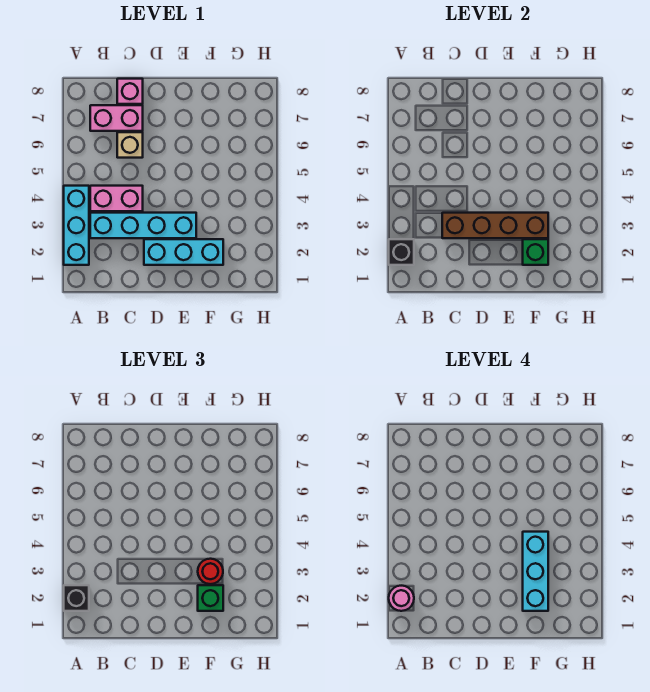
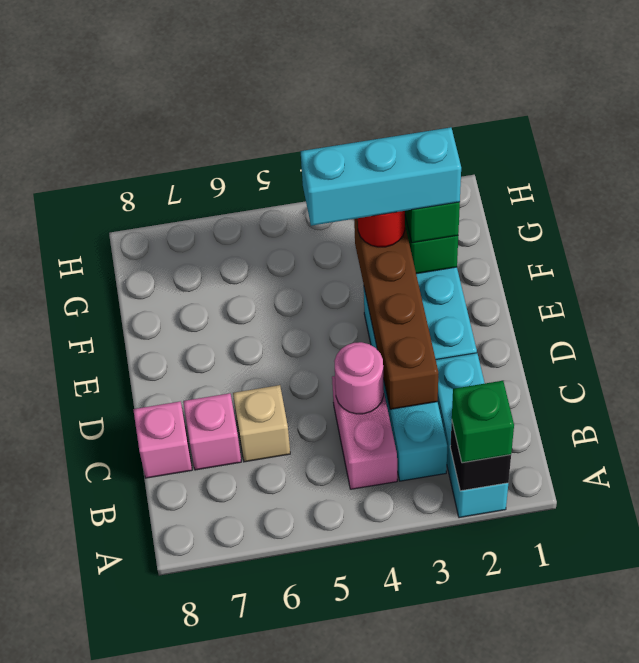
cyan 1x3 brick [64,186,89,265] -> cyan 1x3 brick turned to [436,353,508,518]
black 1x1 brick [64,585,89,611] -> green 1x1 brick [452,381,514,463]
pink 1x1 round brick [389,586,414,611] -> pink 1x1 round brick moved to [334,342,384,414]
pink 1x2 brick [90,105,143,131] -> pink 1x1 brick [183,393,241,470]

